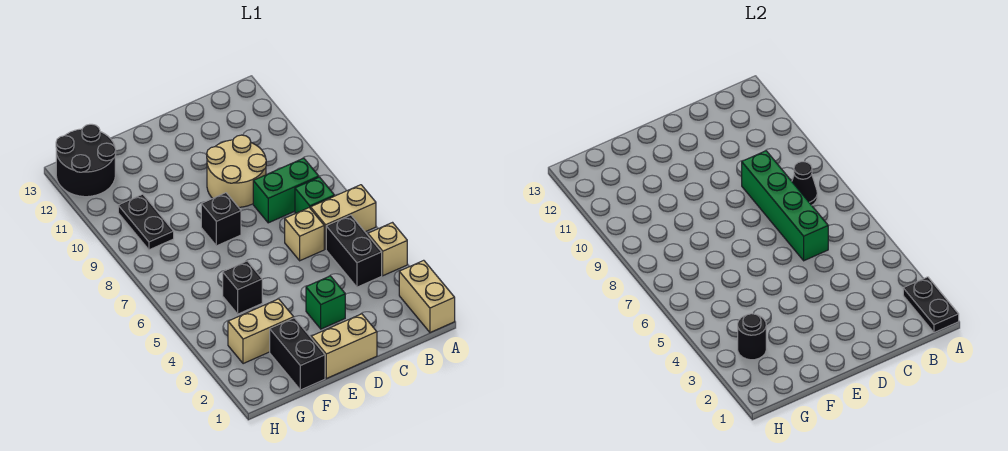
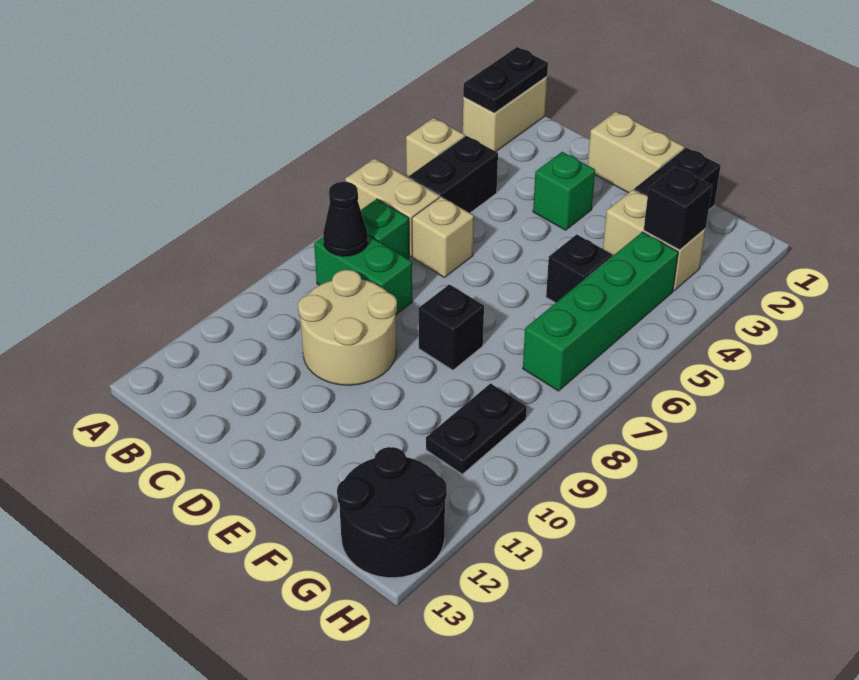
green 1x4 brick [742,151,828,261] -> green 1x4 brick moved to [523,232,678,391]
black 1x1 round brick [738,314,766,360] -> black 1x1 brick [644,166,712,250]

